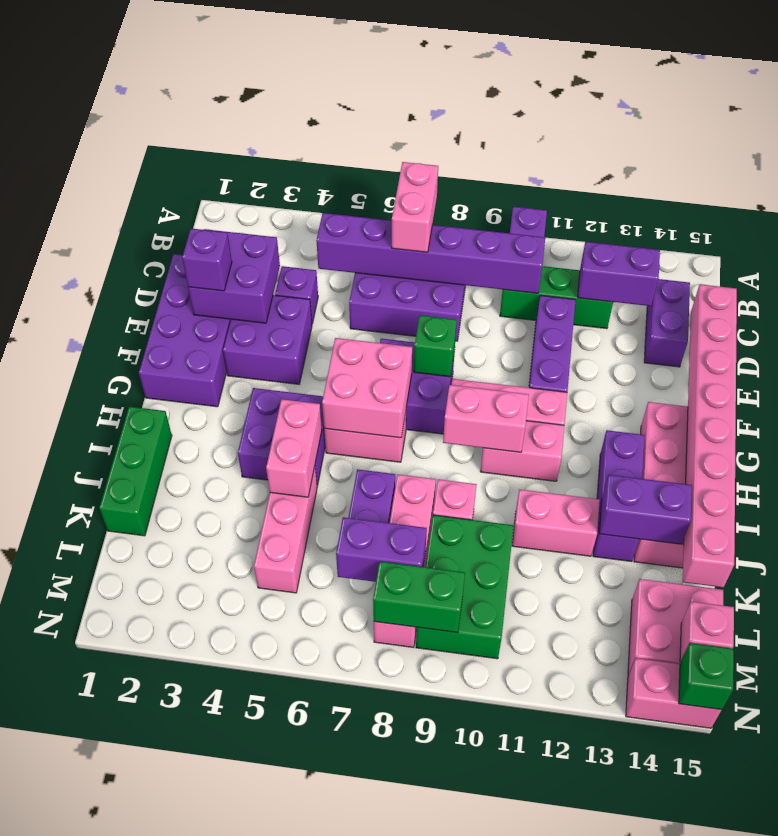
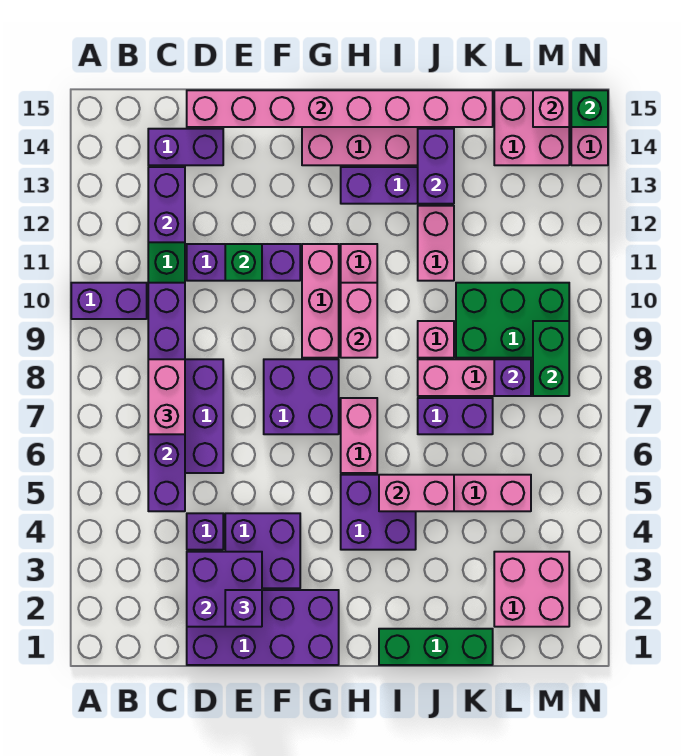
pink 1x2 brick [392,162,438,252] -> pink 1x2 brick turned to [148,359,185,434]
green 1x1 brick [414,315,457,377] -> green 1x1 brick moved to [225,244,262,281]
pink 2x2 brick [322,338,412,438] -> pink 2x2 brick moved to [494,552,569,627]
purple 1x2 brick [336,517,427,582] -> purple 1x1 brick [494,359,531,396]

